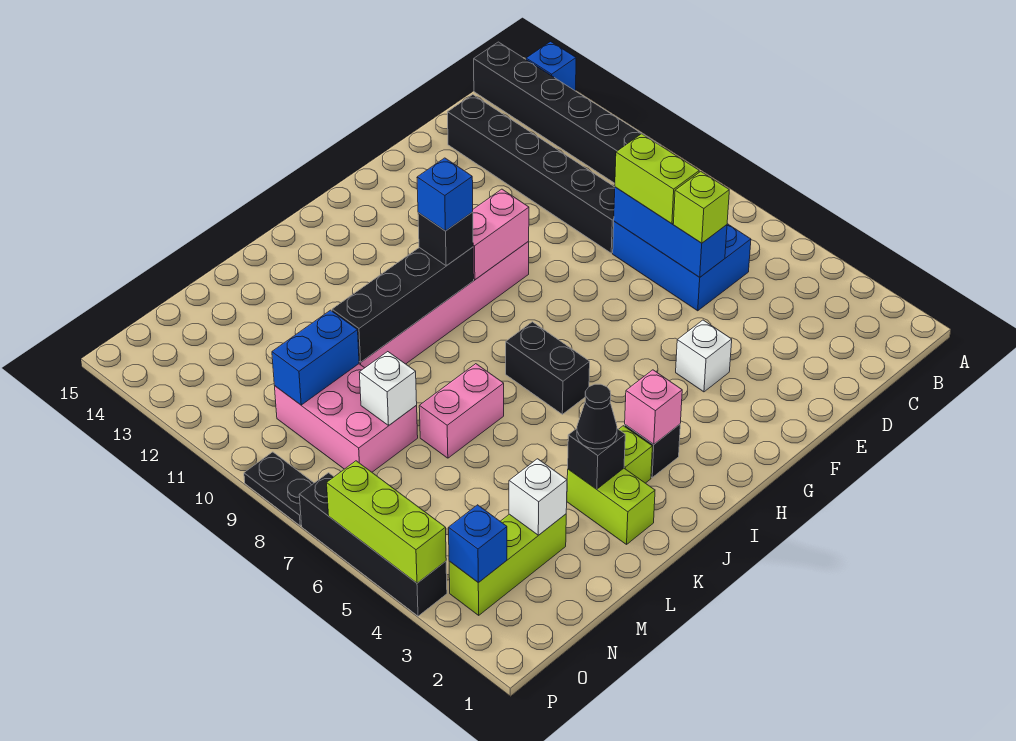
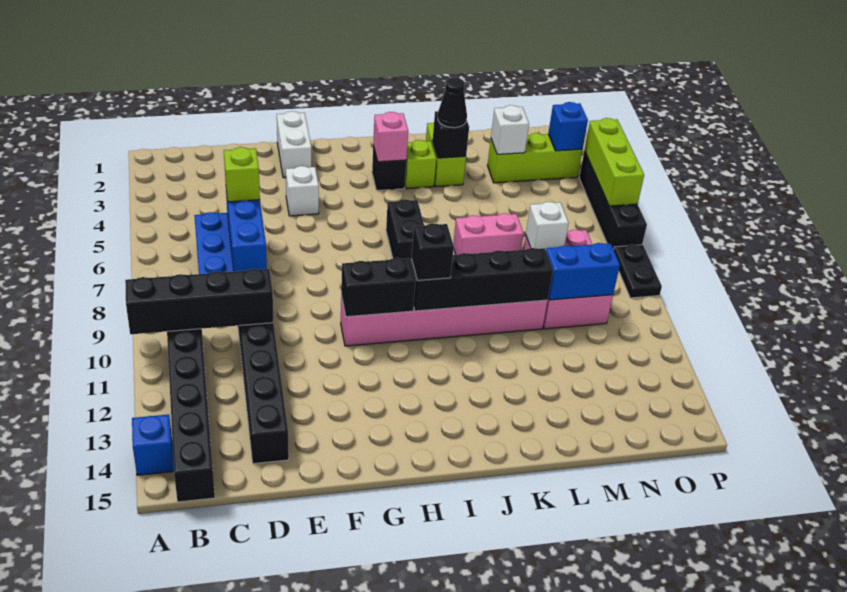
none -> black 1x4 brick [125,269,273,334]
lime 1x2 brick [615,134,699,224] -> none
none -> white 1x2 brick [277,111,311,178]
pink 1x2 brick [473,189,529,280] -> black 1x2 brick [341,258,416,317]
blue 1x1 brick [417,158,473,231] -> none

